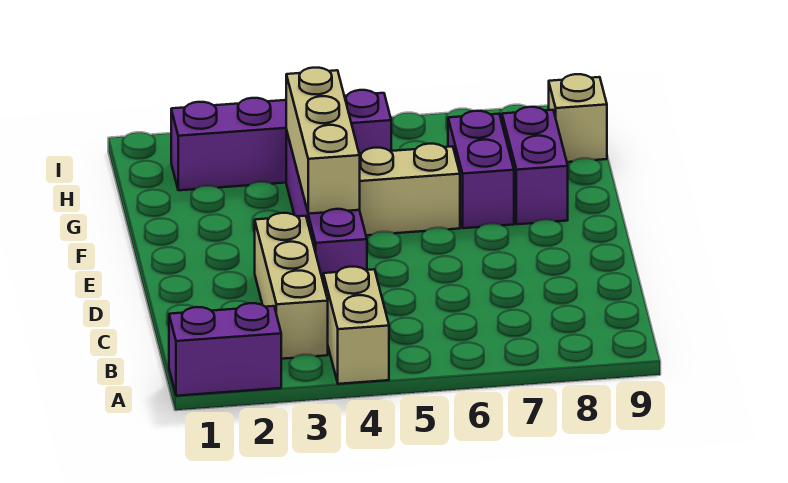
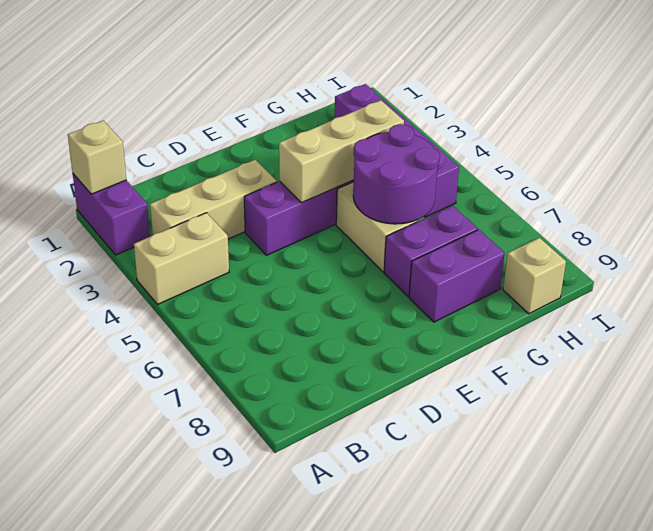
none -> tan 1x1 brick [68,121,126,194]
none -> purple 2x2 round brick [353,124,440,224]

